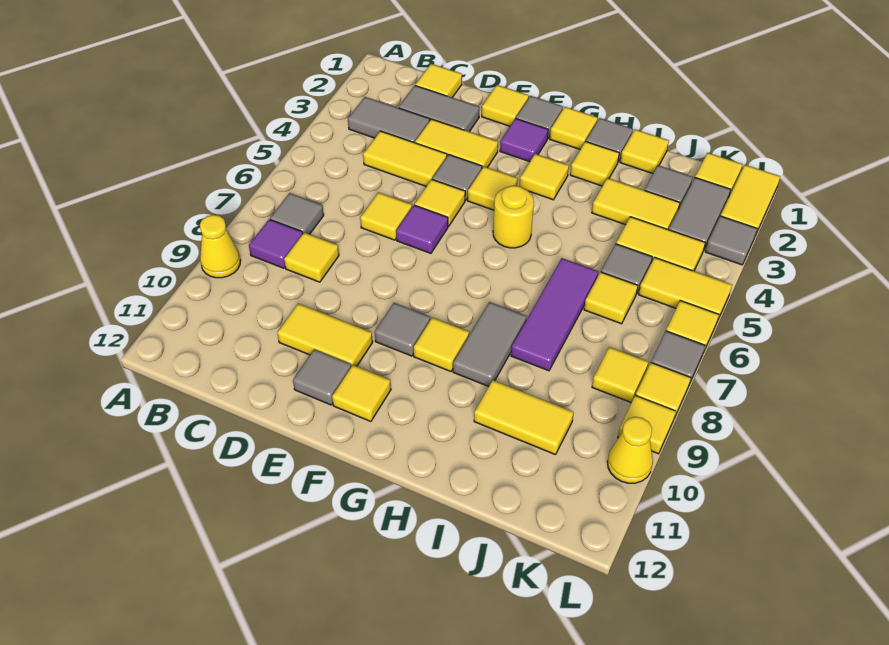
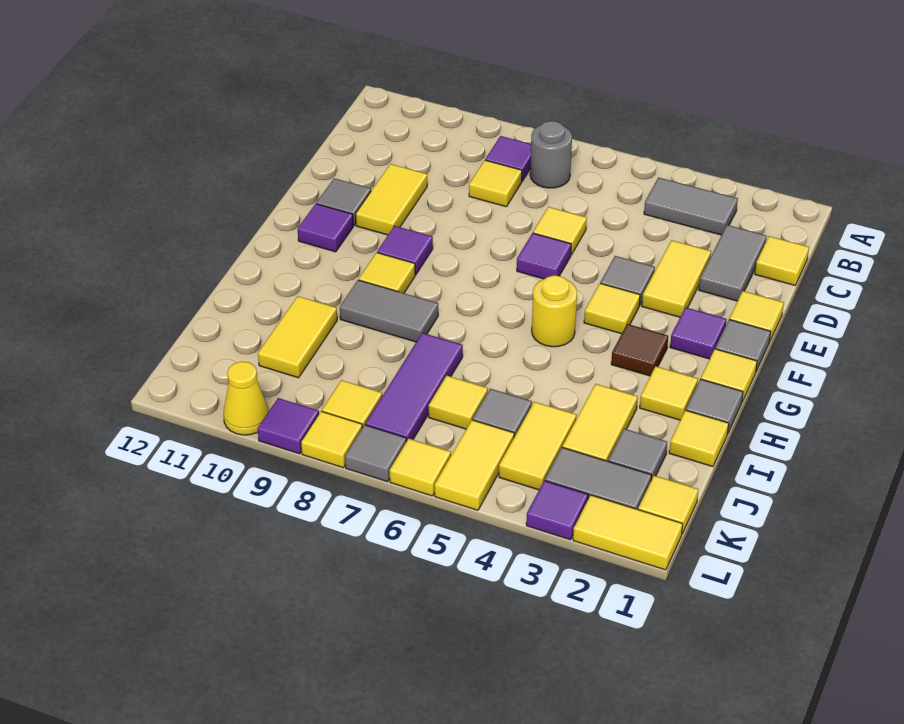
yellow 1x1 cone [200,215,241,278] -> none
grey 1x2 tile [348,97,430,143] -> grey 1x2 tile turned to [644,178,738,235]
grey 1x1 tile [270,193,324,234] -> grey 1x1 round brick [530,121,572,188]
yellow 1x2 tile [363,131,447,186] -> none
yellow 1x1 tile [415,179,465,226] -> none
grey 1x1 tile [375,303,430,356] -> purple 1x1 tile [377,226,433,275]
yellow 1x1 tile [332,365,391,422] -> purple 1x1 tile [298,204,353,252]
yellow 1x1 tile [520,154,569,200] -> brown 1x1 tile [611,324,668,376]
purple 1x3 tile [511,258,598,371] -> purple 1x3 tile turned to [365,333,463,441]
grey 1x1 tile [705,216,757,265] -> purple 1x1 tile [526,481,588,540]
yellow 1x1 tile [618,395,676,454] -> purple 1x1 tile [258,398,319,454]

